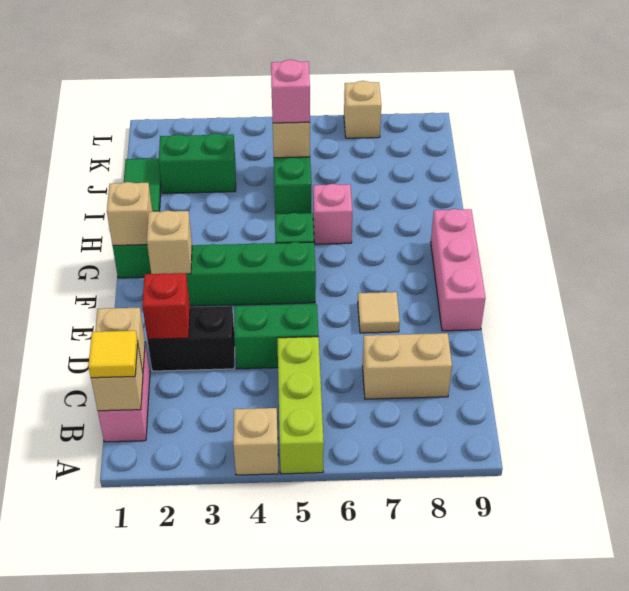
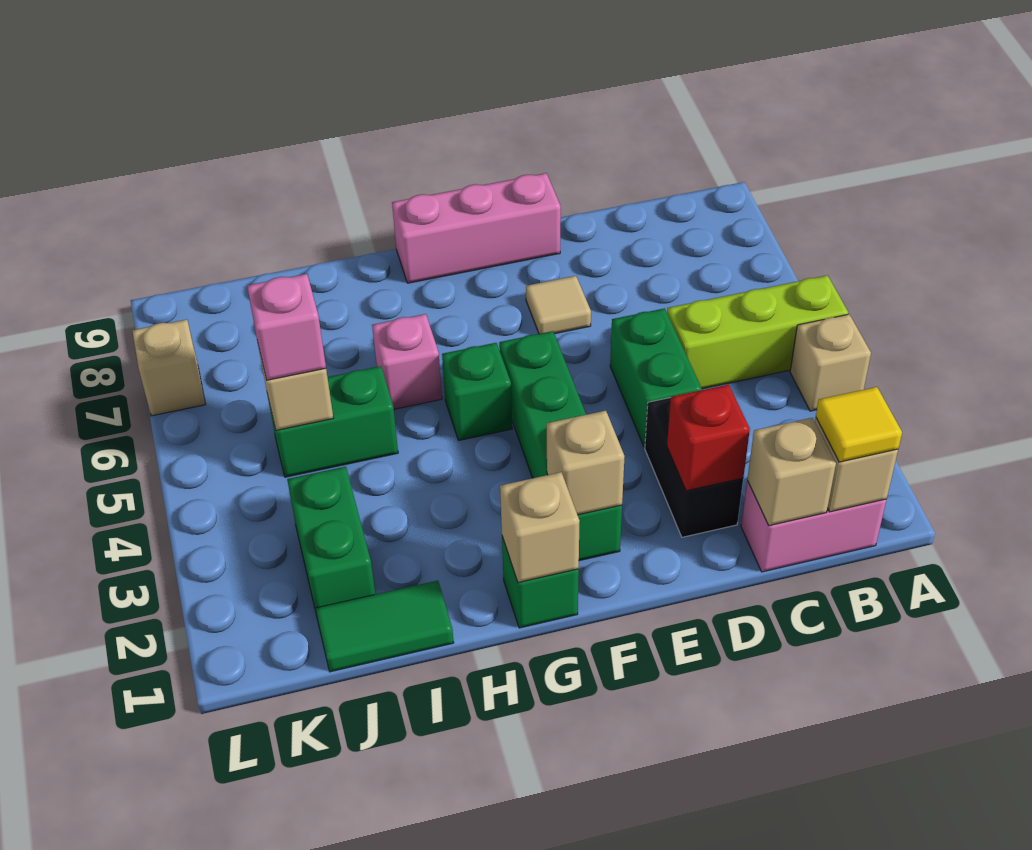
tan 1x2 brick [362,333,452,399] -> none

